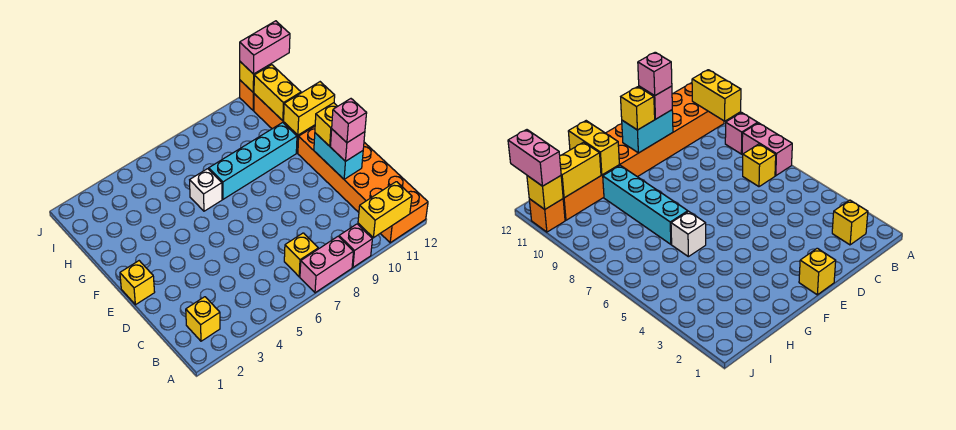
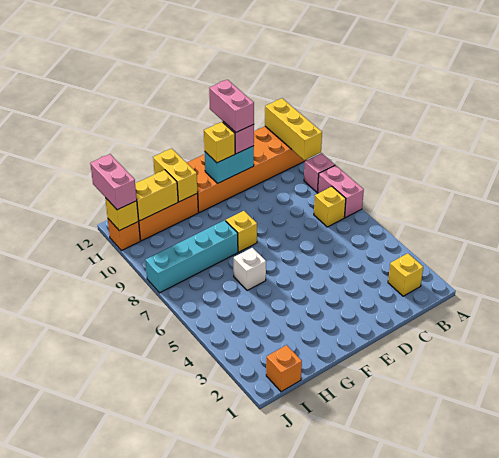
yellow 1x2 brick [358,182,412,238] -> yellow 1x3 brick [265,98,322,160]
pink 1x1 brick [332,99,367,143] -> pink 1x2 brick [209,80,254,132]
yellow 1x1 brick [120,261,155,305] -> yellow 1x1 brick moved to [225,211,257,252]
cyan 1x4 brick [209,123,297,199] -> cyan 1x4 brick turned to [145,220,238,293]
none -> orange 1x1 brick [266,345,302,392]

